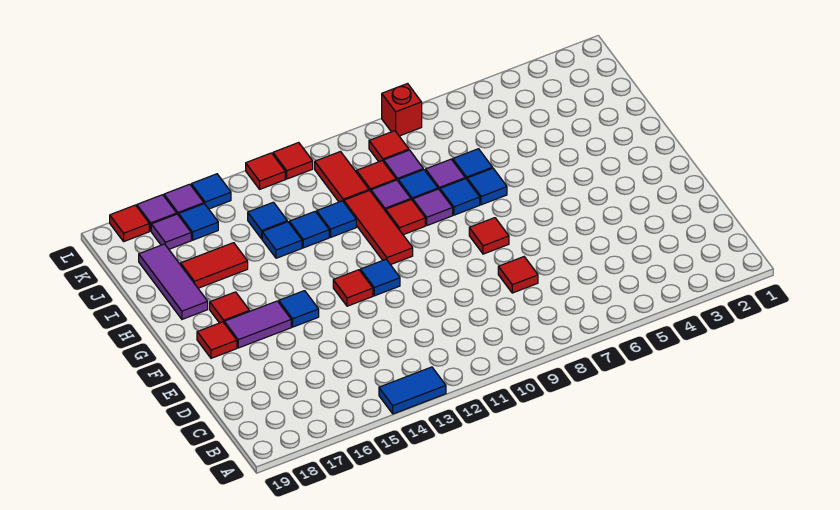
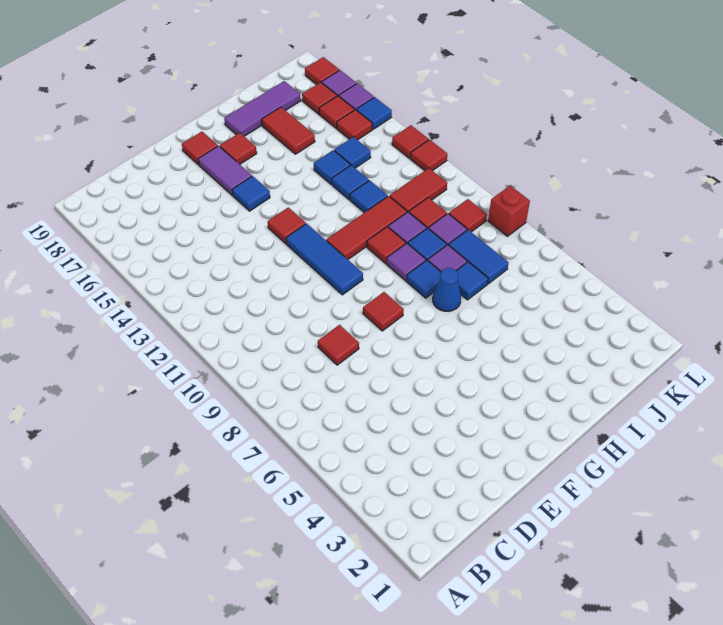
blue 1x2 tile [379,367,446,414] -> blue 1x2 tile moved to [449,230,508,284]
blue 1x1 tile [360,259,400,296] -> blue 1x3 tile [286,224,363,295]
blue 1x1 tile [467,168,507,205] -> blue 1x1 cone [433,268,461,312]
none -> red 1x1 tile [337,110,372,140]
blue 1x1 tile [179,204,218,240] -> red 1x1 tile [319,96,355,128]
purple 1x1 tile [151,214,191,249] -> red 1x1 tile [302,82,337,114]

